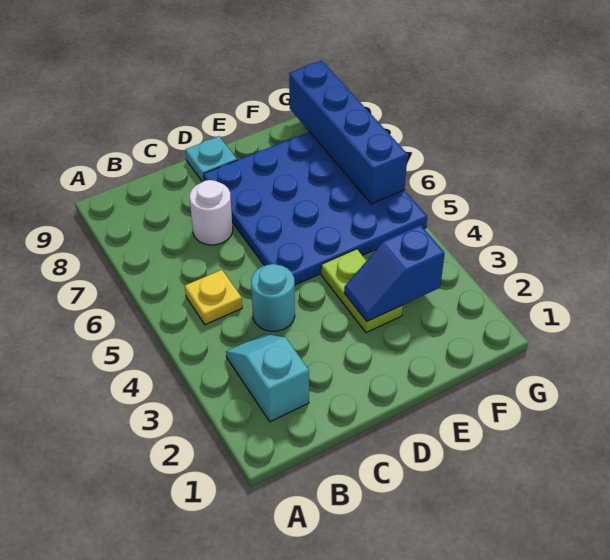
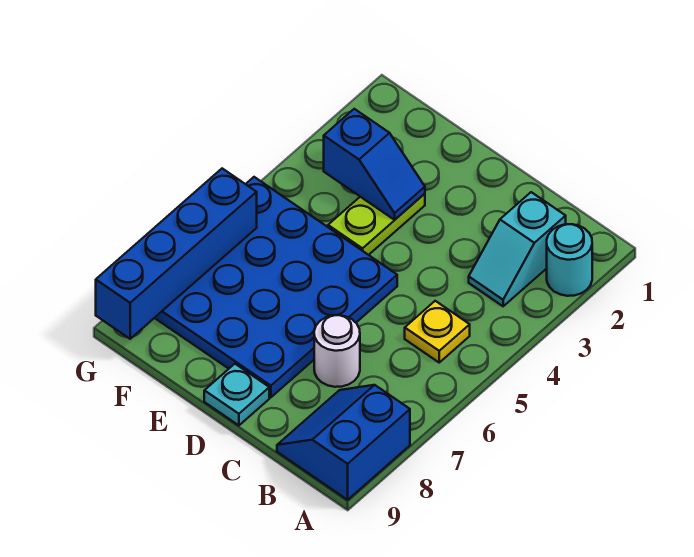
none -> blue 2x2 slope [277,385,410,500]
cyan 1x1 round brick [251,264,295,331] -> cyan 1x1 round brick moved to [547,224,592,296]

